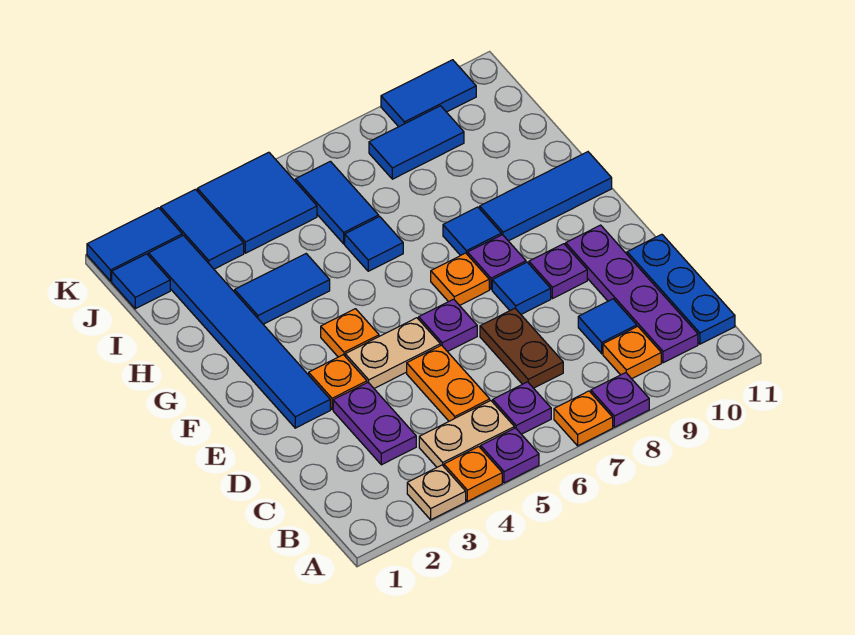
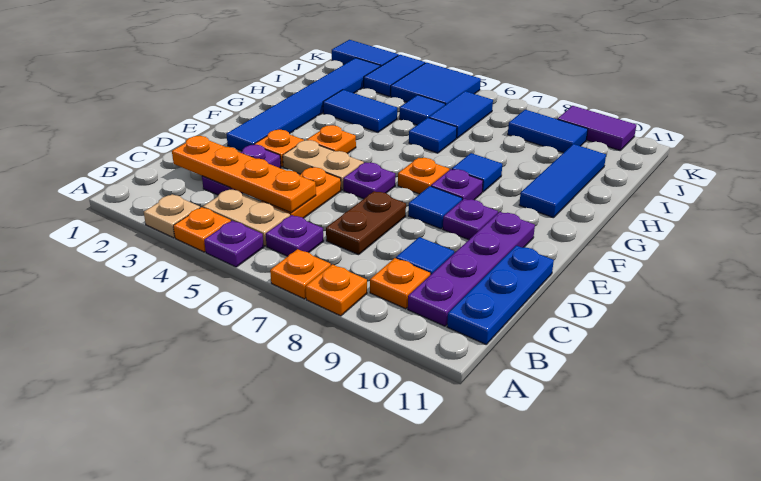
purple 1x1 plate [591,373,649,427] -> orange 1x1 plate [305,264,367,316]
none -> orange 1x4 plate [172,136,316,213]
blue 1x3 tile [480,152,612,241] -> blue 1x3 tile turned to [519,144,606,218]
blue 1x1 tile [112,254,170,309] -> blue 1x1 tile moved to [399,95,445,125]
blue 1x2 tile [381,60,476,127] -> purple 1x2 tile [558,106,636,151]

